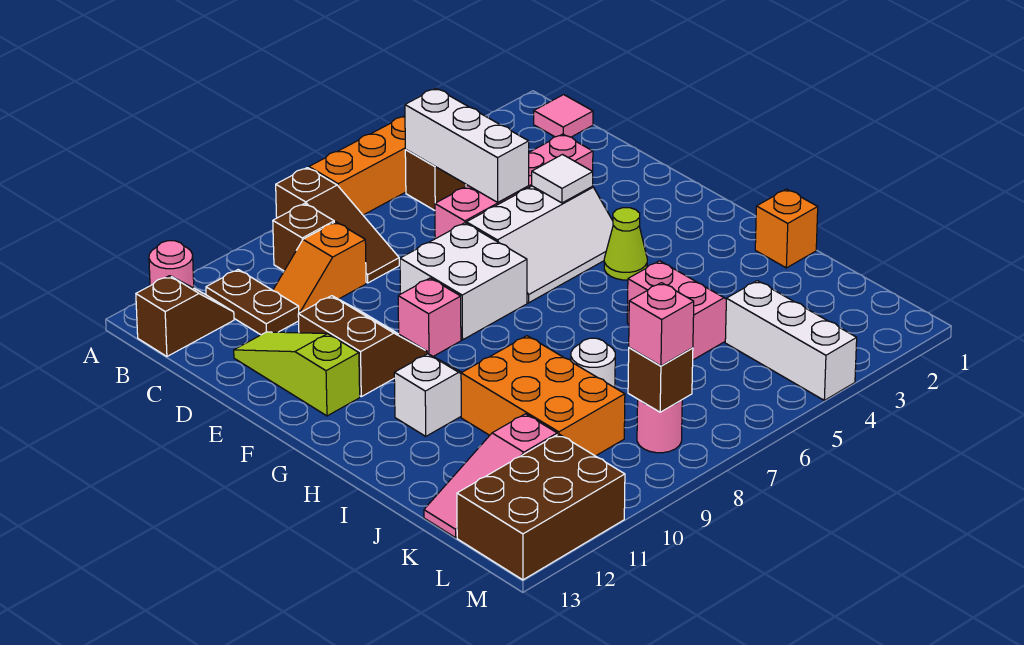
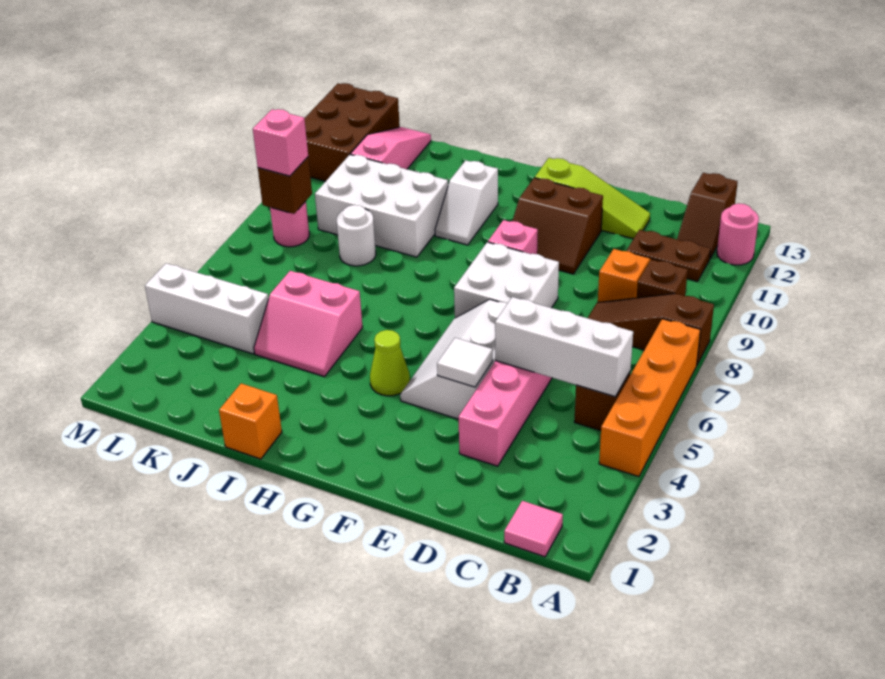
orange 2x3 brick [461,336,625,456] -> white 2x3 brick [315,154,448,257]

